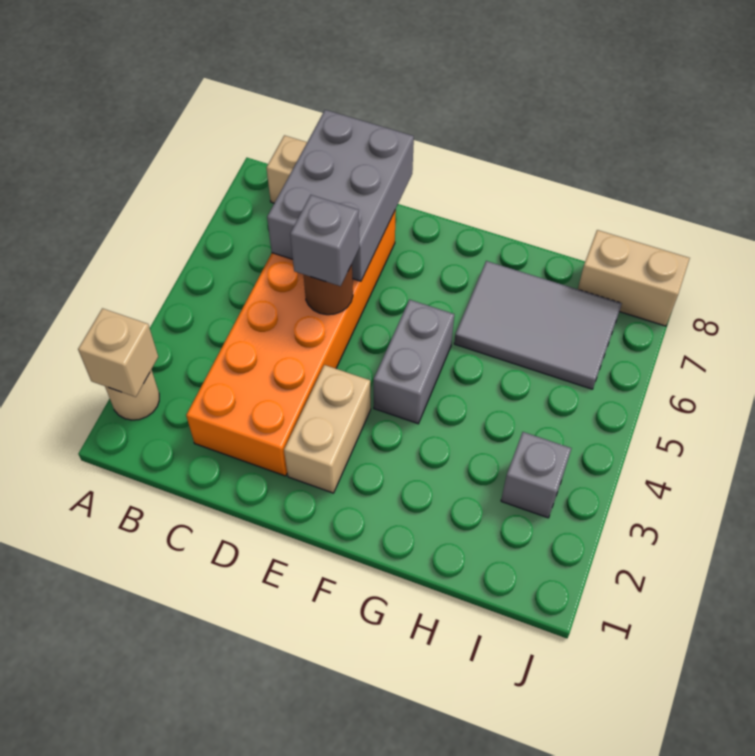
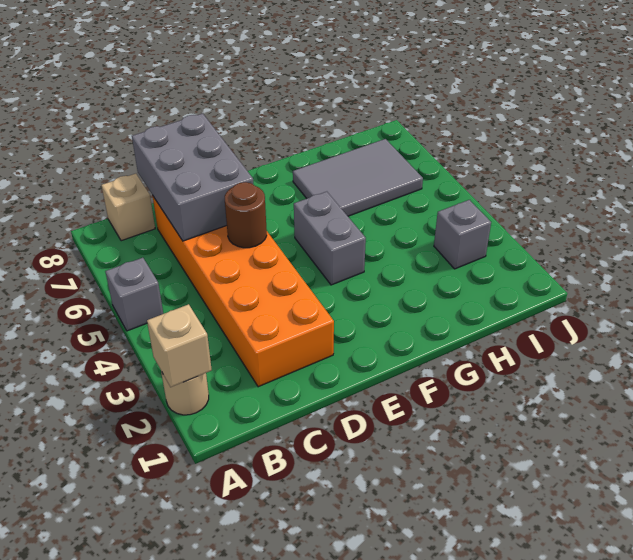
grey 1x1 brick [290,195,359,286] -> grey 1x1 brick moved to [105,258,163,331]
tan 1x2 brick [284,365,371,493] -> none
tan 1x2 brick [578,230,690,326] -> none

